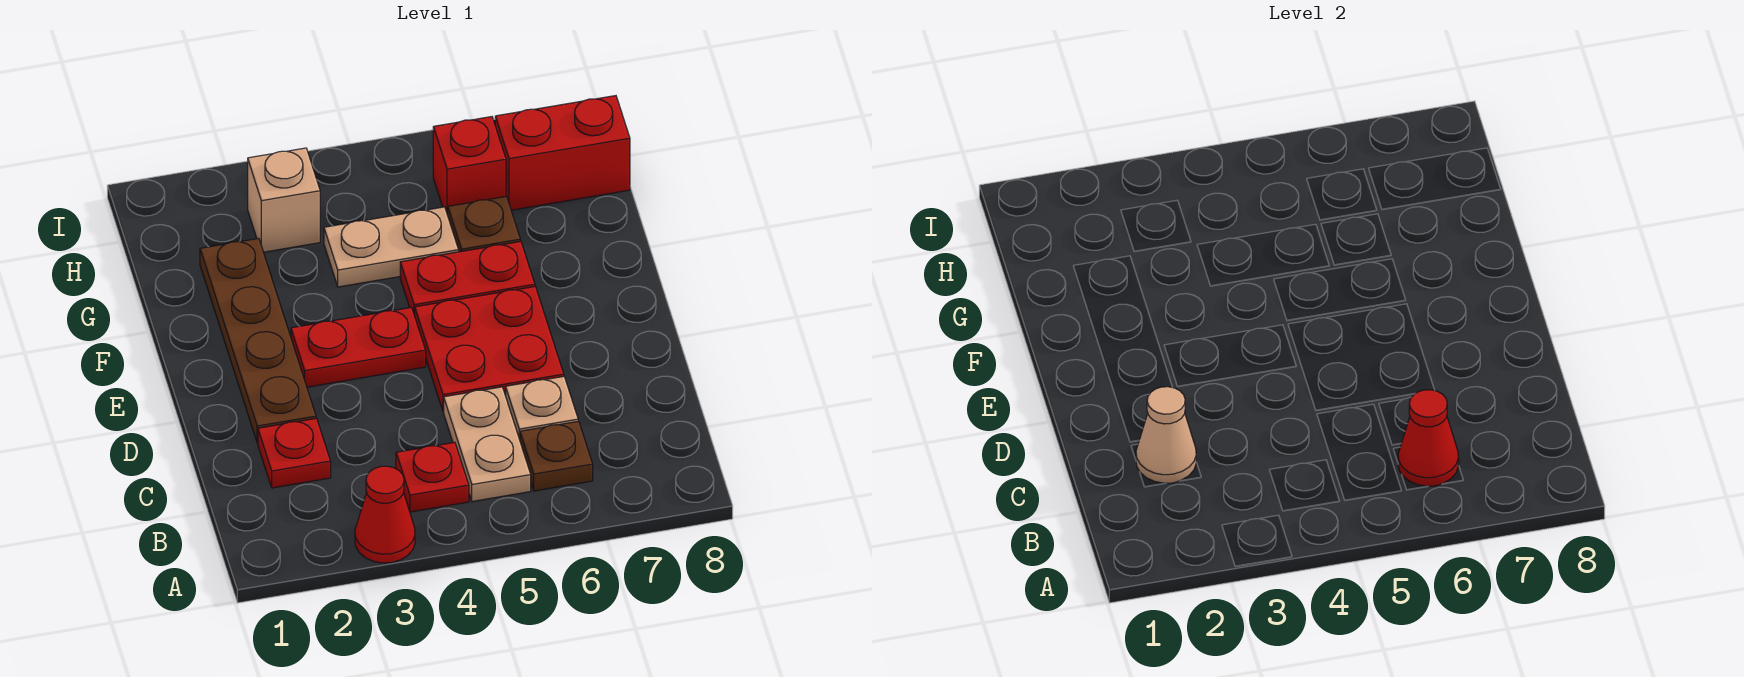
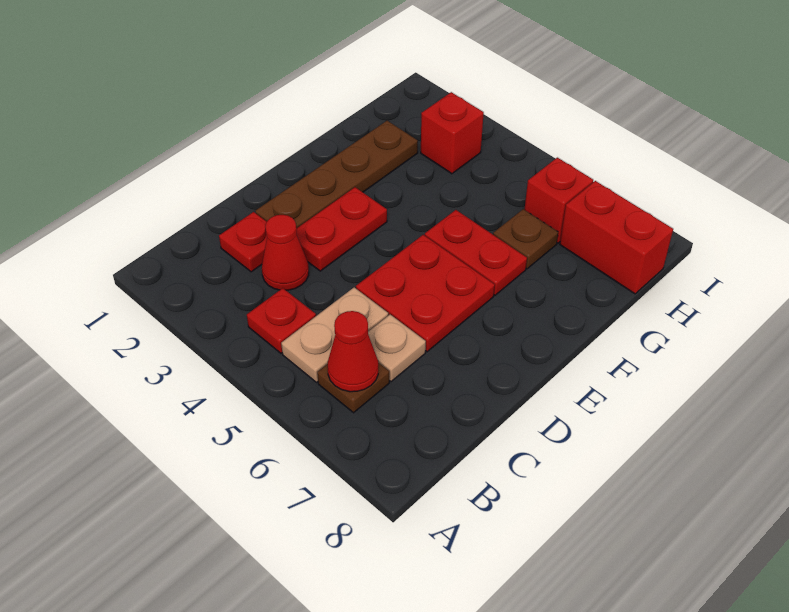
red 1x1 cone [355,466,415,563] -> red 1x1 cone moved to [262,215,309,290]
tan 1x1 cone [1136,387,1196,483] -> none
red 1x2 plate [291,307,426,387] -> red 1x2 plate turned to [296,187,387,271]
tan 1x2 plate [324,207,459,287] -> none
tan 1x1 brick [248,148,320,252] -> red 1x1 brick [421,92,484,174]

